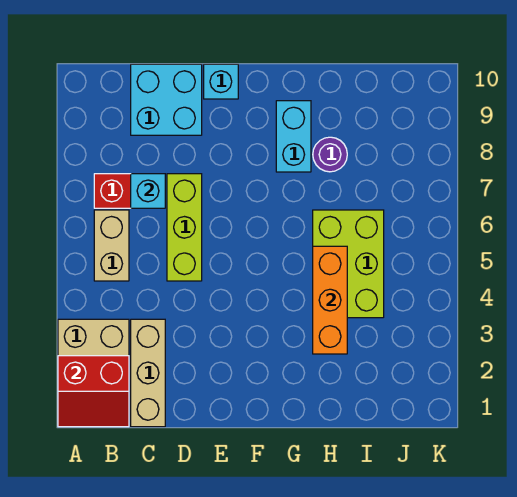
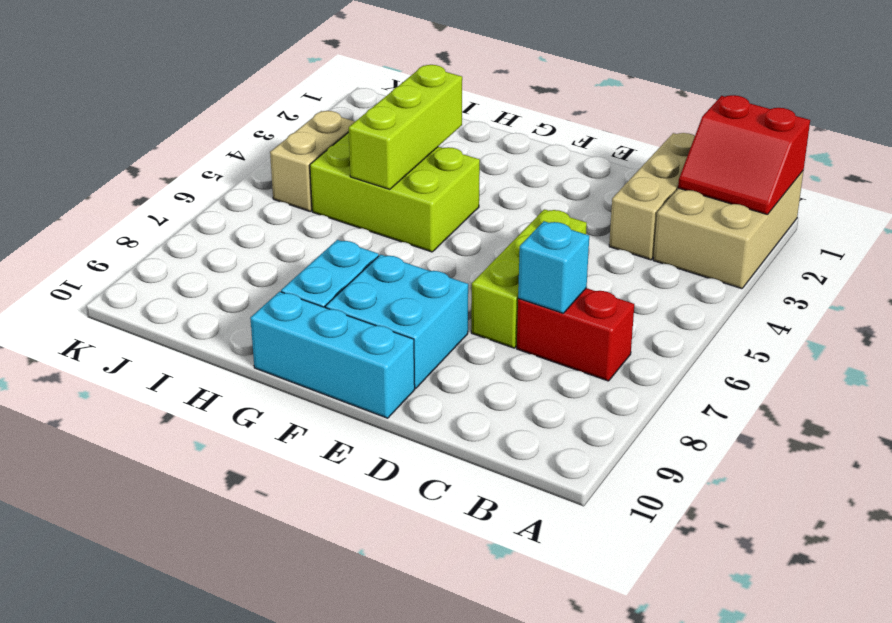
red 2x2 slope [58,356,129,427] -> red 2x2 slope turned to [678,95,810,215]
tan 1x2 brick [94,210,129,281] -> tan 1x2 brick moved to [270,111,355,211]
cyan 2x2 brick [131,64,202,135] -> cyan 2x2 brick moved to [325,254,468,388]
cyan 1x1 brick [204,64,238,99] -> cyan 1x3 brick [250,292,415,418]
orange 1x3 brick [313,246,347,354] -> lime 1x3 brick [349,65,462,189]
lime 2x3 brick [313,210,384,318] -> lime 2x3 brick turned to [310,132,480,252]
purple 1x1 round brick [313,137,347,172] -> none

